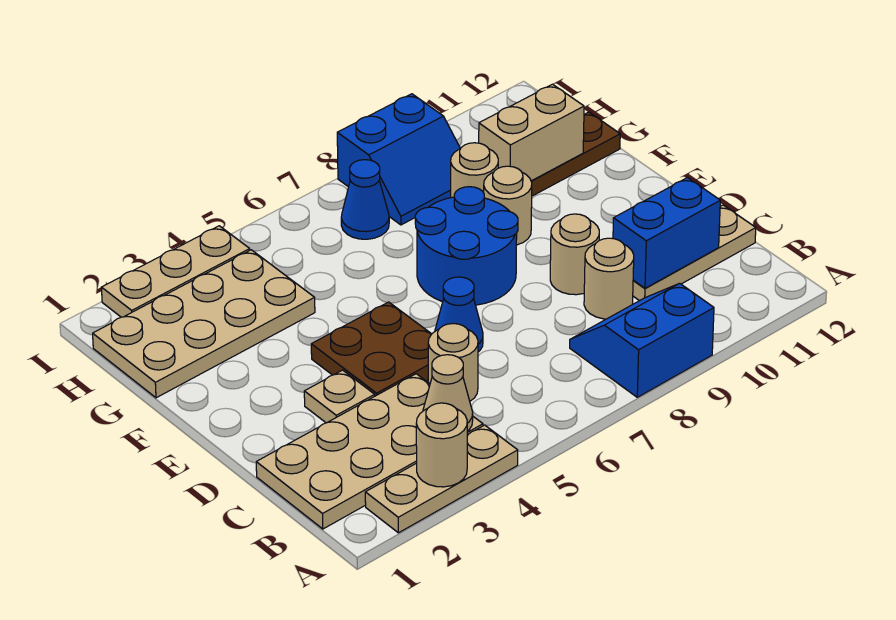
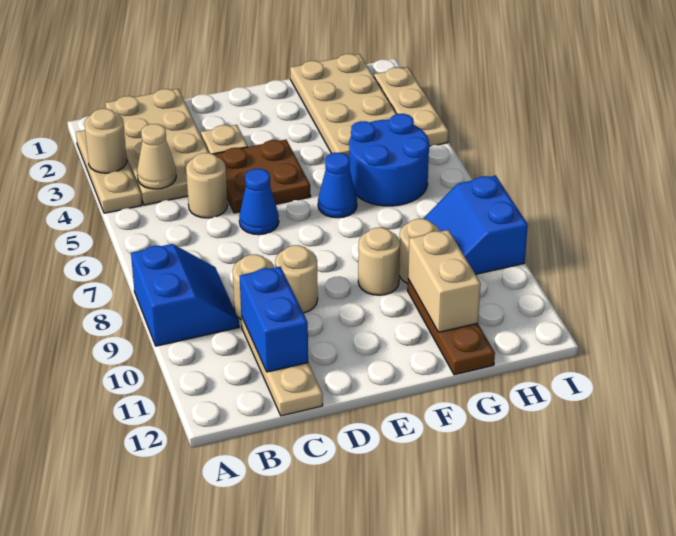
blue 2x2 round brick [415,187,518,305] -> blue 2x2 round brick moved to [349,114,429,206]
blue 1x1 cone [341,160,389,239] -> blue 1x1 cone moved to [318,152,357,218]

